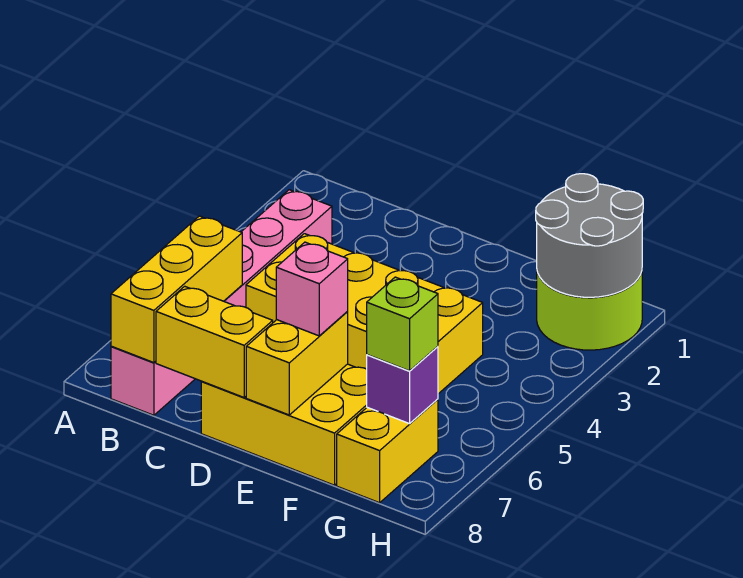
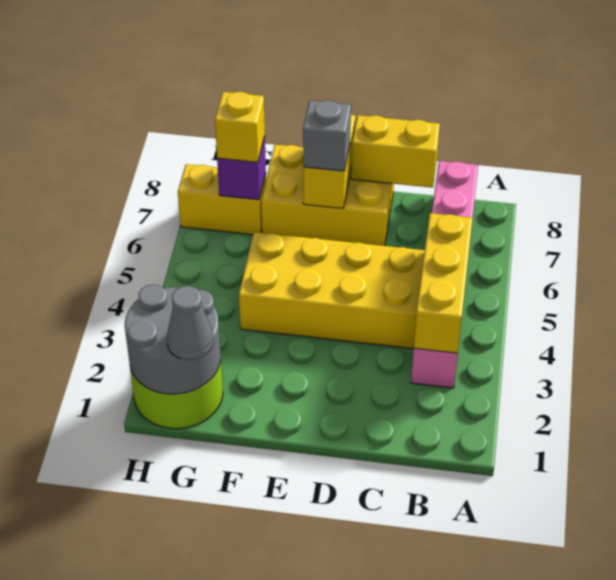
yellow 1x3 brick [111,216,242,363] -> yellow 1x3 brick moved to [414,213,473,353]
pink 1x1 brick [276,242,348,336] -> grey 1x1 brick [303,100,351,171]
none -> grey 1x1 cone [167,286,213,360]
yellow 1x2 brick [337,399,438,503] -> yellow 1x2 brick turned to [178,164,266,235]
lime 1x1 brick [367,277,438,371] -> yellow 1x1 brick [215,92,265,162]

